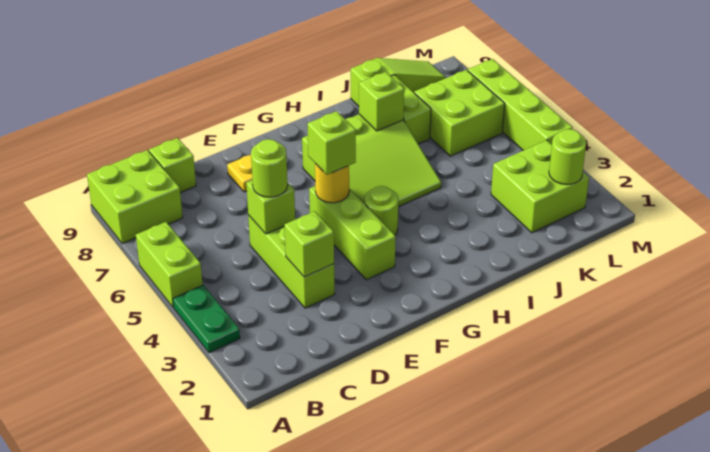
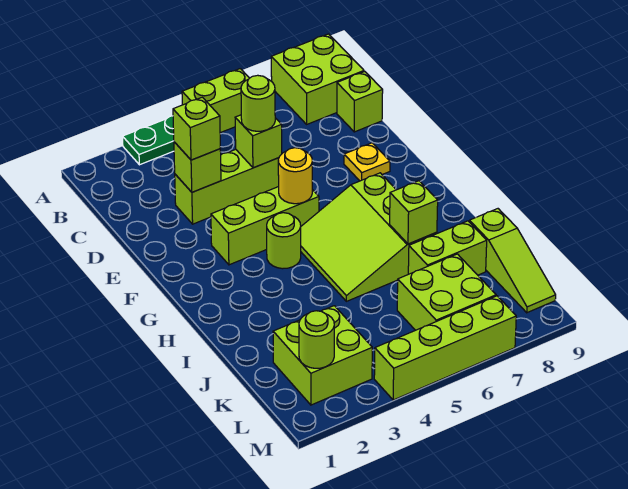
lime 1x1 brick [308,111,356,175] -> lime 1x1 brick moved to [173,97,220,160]

